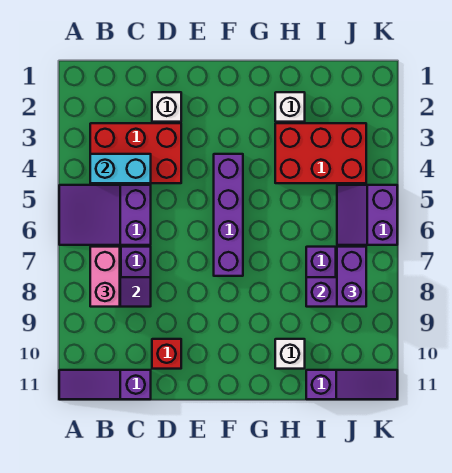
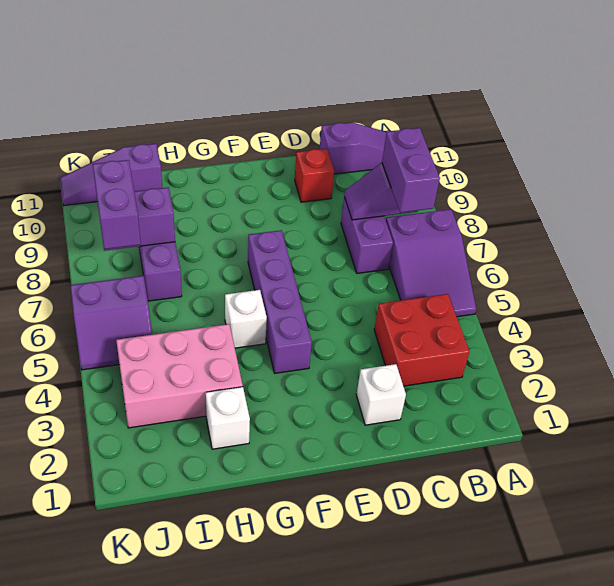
purple 2x3 slope [59,185,151,245] -> purple 2x3 slope turned to [386,209,476,317]
red 2x3 brick [90,123,181,183] -> red 2x2 brick [374,294,469,386]
cyan 1x2 brick [90,154,151,183] -> none
pink 1x2 brick [90,247,120,307] -> purple 1x2 brick [382,128,440,213]
red 2x3 brick [275,123,366,183] -> pink 2x3 brick [116,324,243,428]
white 1x1 brick [275,339,305,369] -> white 1x1 brick moved to [225,290,267,348]
purple 2x2 slope [337,185,397,245] -> purple 2x2 slope turned to [70,276,152,370]

